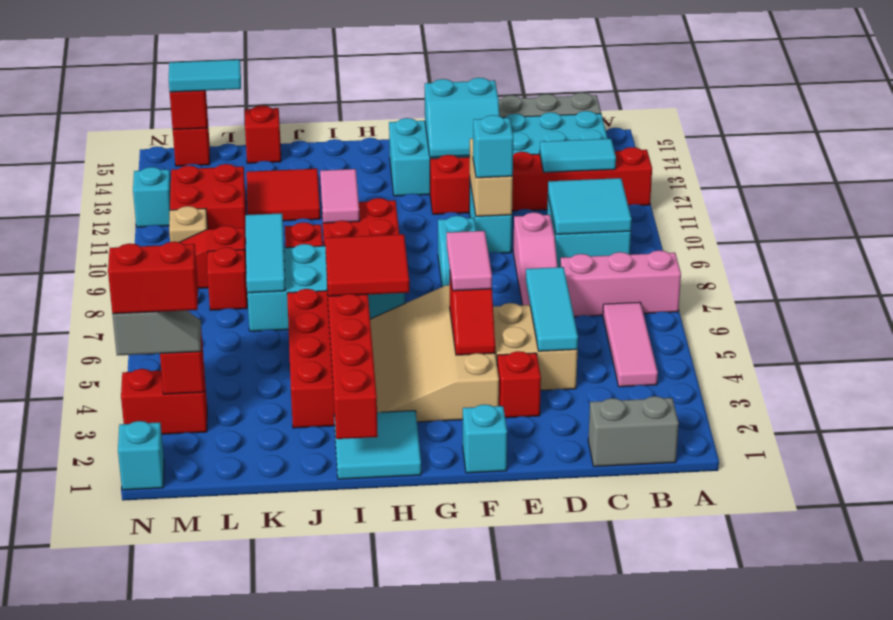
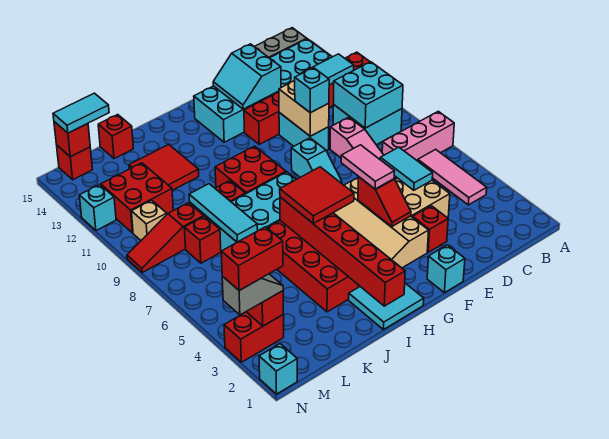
grey 1x2 brick [588,396,679,467] -> none
cyan 2x2 tile [548,178,632,234] -> cyan 2x2 brick [333,62,403,128]
cyan 1x3 tile [526,267,578,351] -> cyan 1x2 tile [380,147,433,190]
cyan 2x2 slope [425,78,499,157] -> cyan 2x2 slope turned to [213,44,281,109]
pink 1x2 tile [320,169,360,223] -> none

